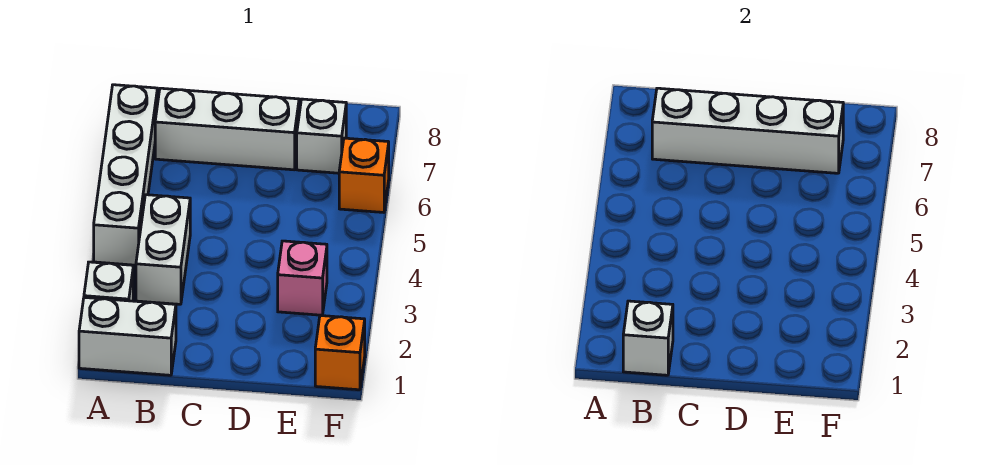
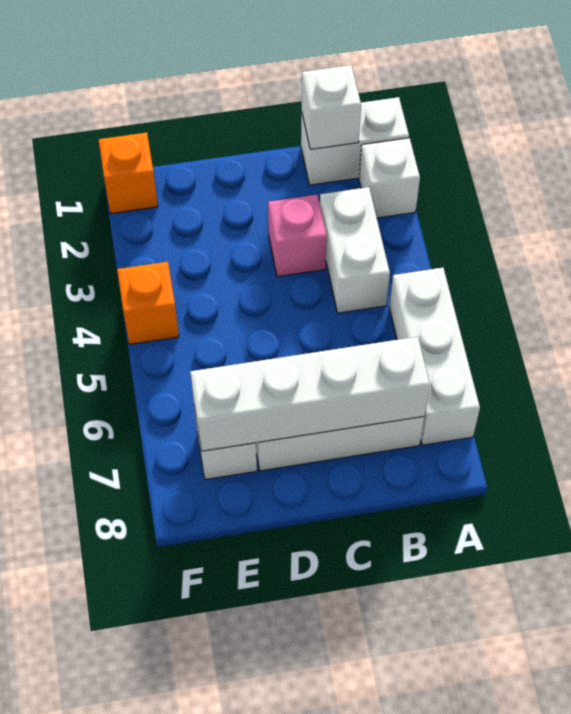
white 1x4 brick [94,85,157,265] -> white 1x3 brick [389,268,480,445]
pink 1x1 brick [278,241,327,315] -> pink 1x1 brick moved to [268,195,327,277]
orange 1x1 brick [339,138,389,212] -> orange 1x1 brick moved to [117,262,179,344]

